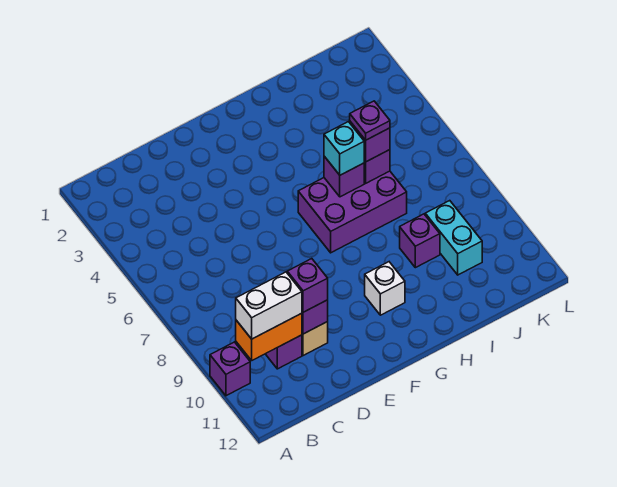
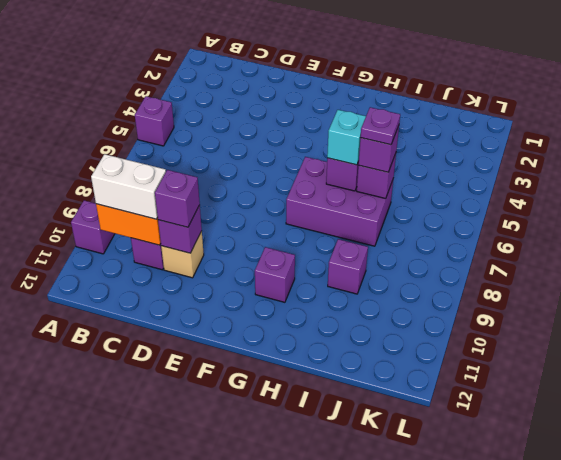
none -> purple 1x1 brick [135,96,174,146]
white 1x1 brick [365,262,405,315] -> purple 1x1 brick [255,247,295,302]
cyan 1x2 brick [425,201,482,275] -> none

